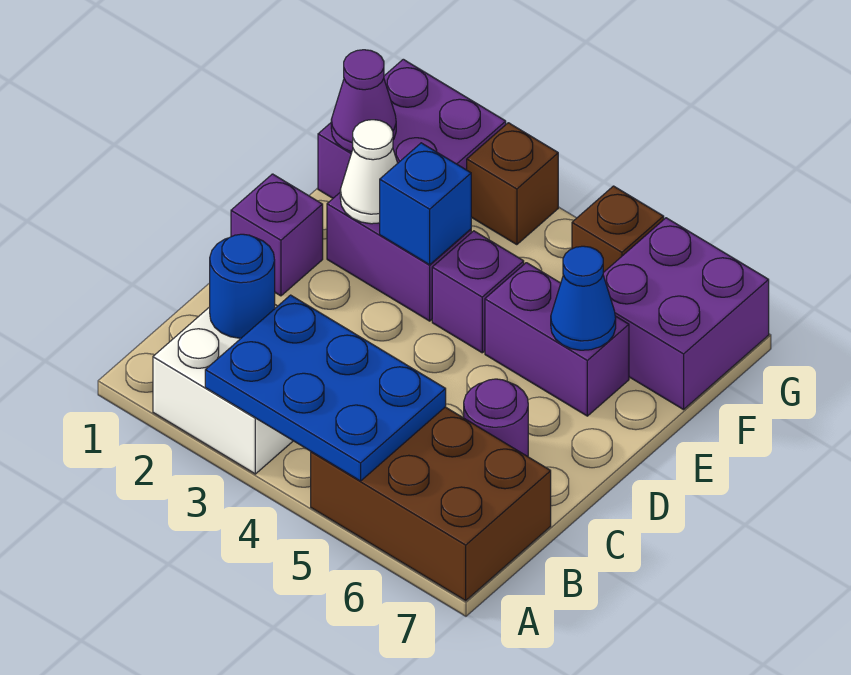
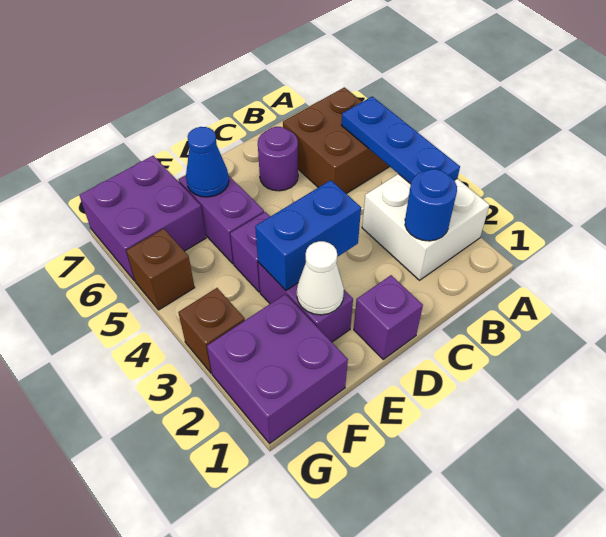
blue 2x3 plate [205,295,446,481] -> blue 1x3 plate [341,96,460,184]
brown 2x3 brick [311,407,551,601] -> brown 2x2 brick [283,87,390,194]
blue 1x1 brick [380,143,471,265] -> blue 1x2 brick [255,180,361,290]
purple 1x1 cone [331,50,396,152] -> none

